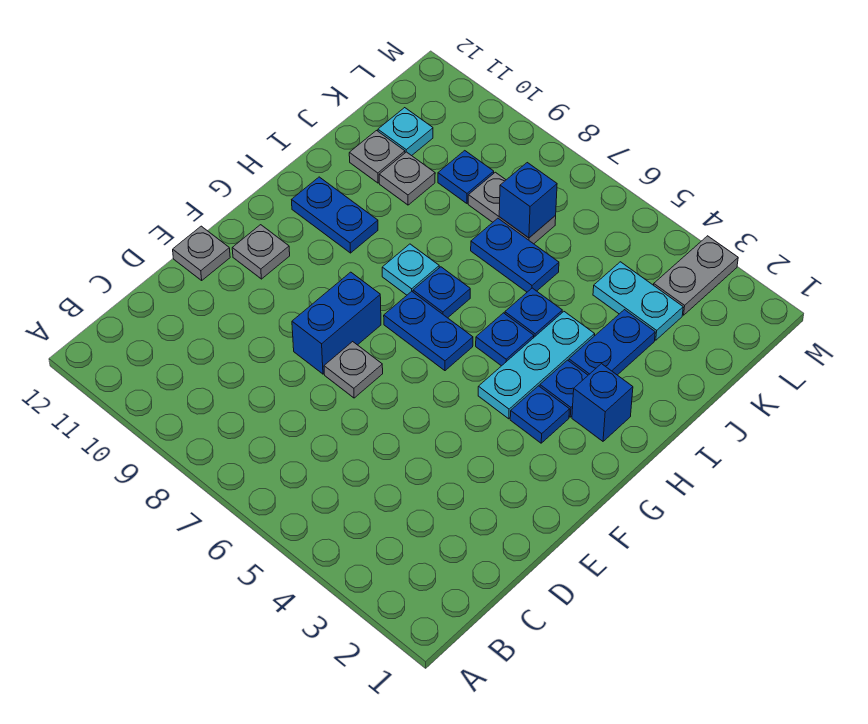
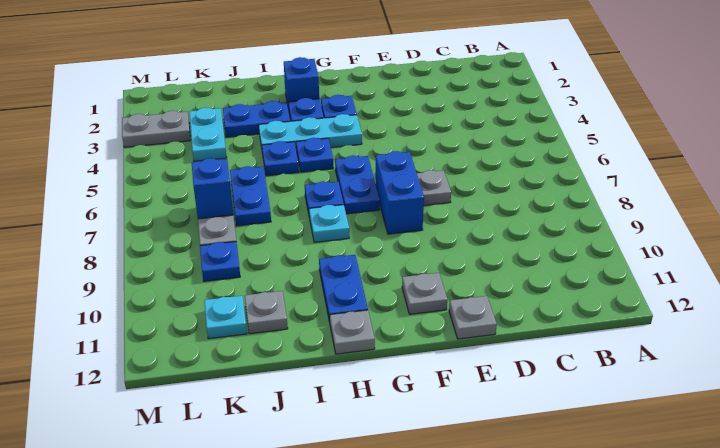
blue 1x2 brick [292,272,381,374] -> blue 1x2 brick turned to [376,151,424,234]
grey 1x1 plate [379,152,435,205] -> grey 1x1 plate moved to [330,310,375,354]

